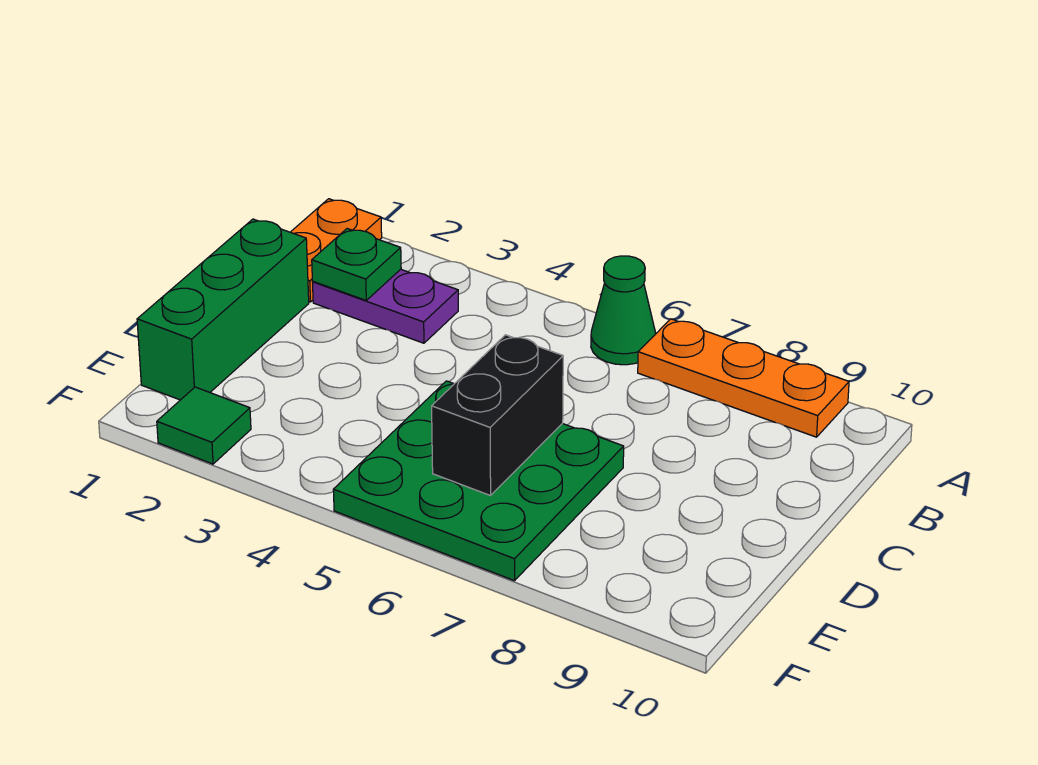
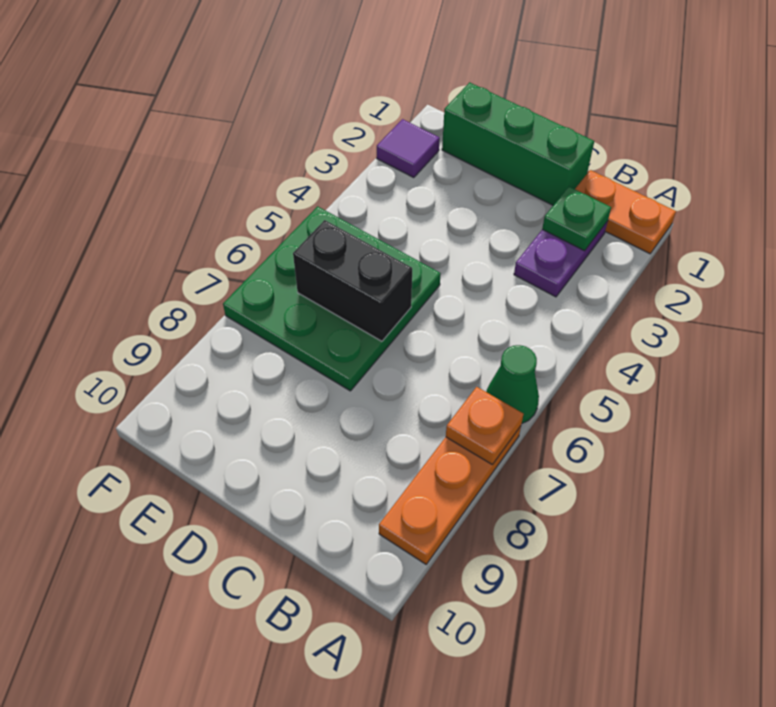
none -> orange 1x1 plate [446,387,523,464]
green 1x1 tile [157,387,251,464] -> purple 1x1 tile [377,119,440,178]

